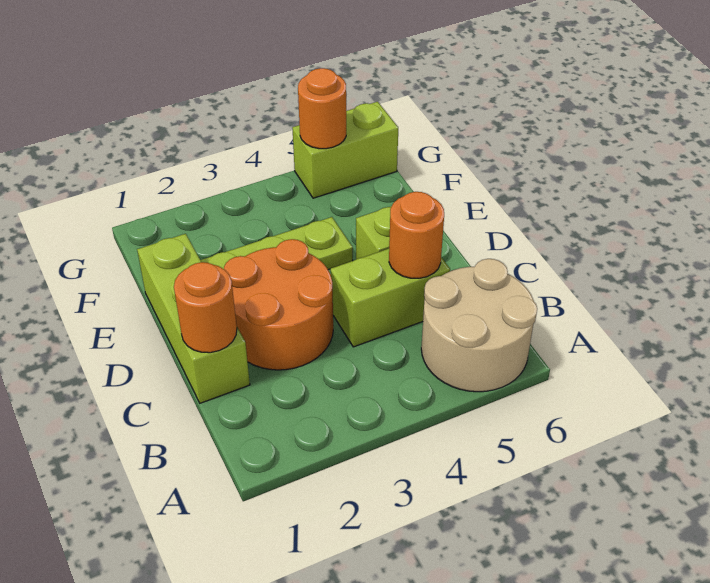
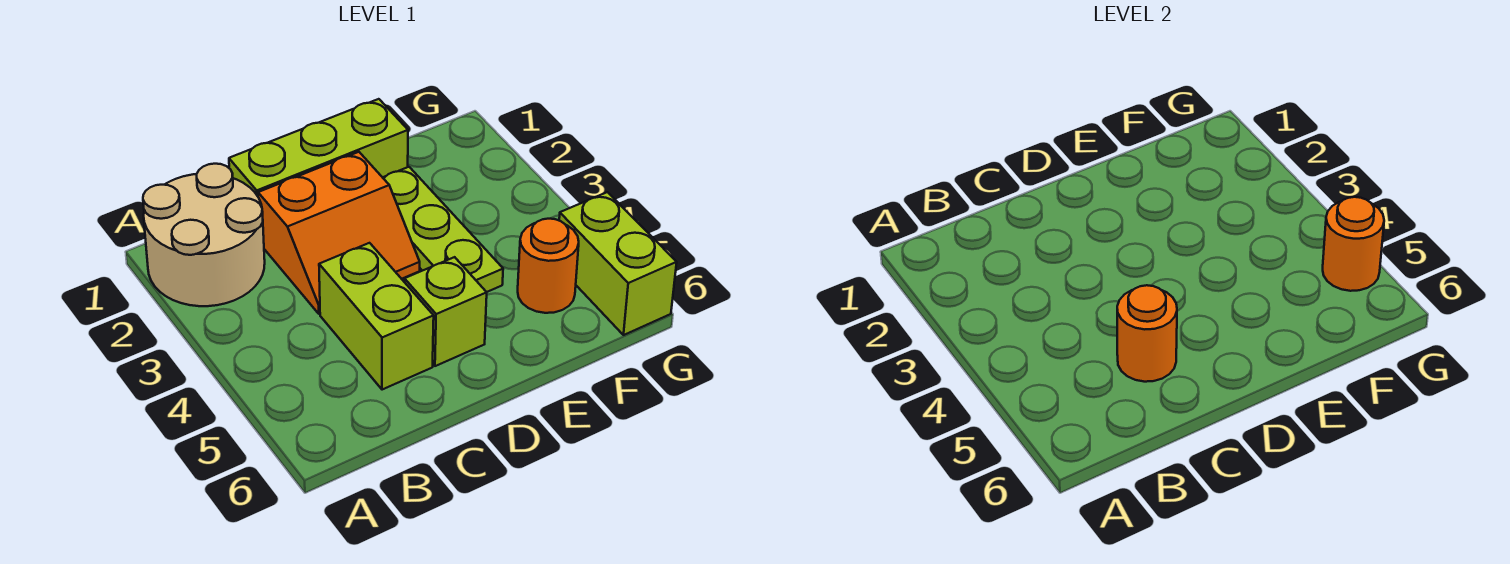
tan 2x2 round brick [421,259,537,392] -> tan 2x2 round brick moved to [143,164,265,306]
orange 1x1 round brick [174,262,237,353] -> orange 1x1 round brick moved to [518,219,579,313]
orange 2x2 round brick [224,239,333,370] -> orange 2x2 slope [258,152,420,314]

